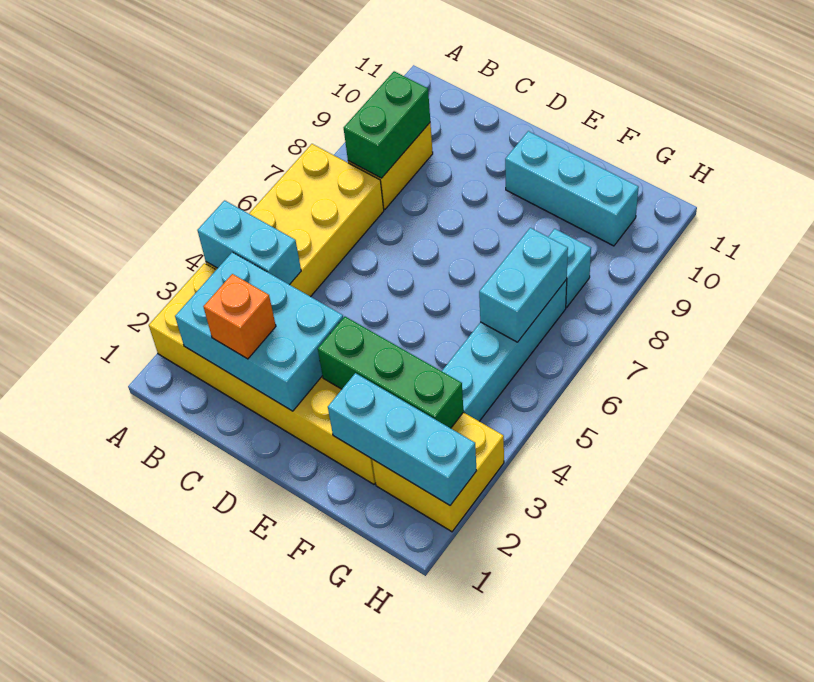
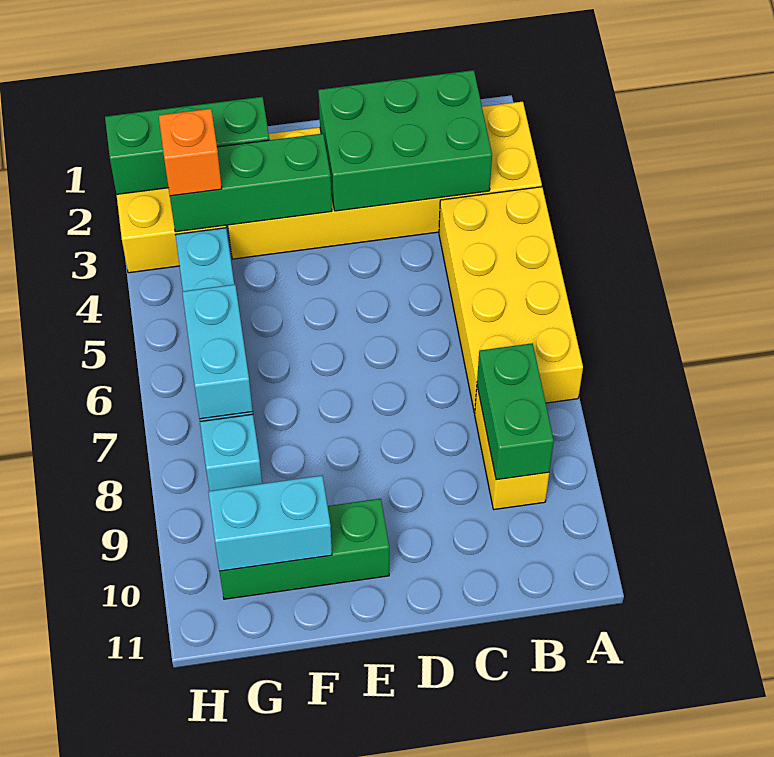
cyan 1x2 brick [197,200,301,285] -> cyan 1x2 brick moved to [208,476,332,571]
cyan 2x3 brick [175,252,343,411] -> green 2x3 brick [318,70,492,211]
orange 1x1 brick [203,274,276,359] -> orange 1x1 brick moved to [159,109,222,196]
cyan 1x3 brick [505,131,639,246] -> green 1x3 brick [220,499,389,599]
cyan 1x3 brick [328,373,477,505] -> green 1x3 brick [105,97,269,194]

